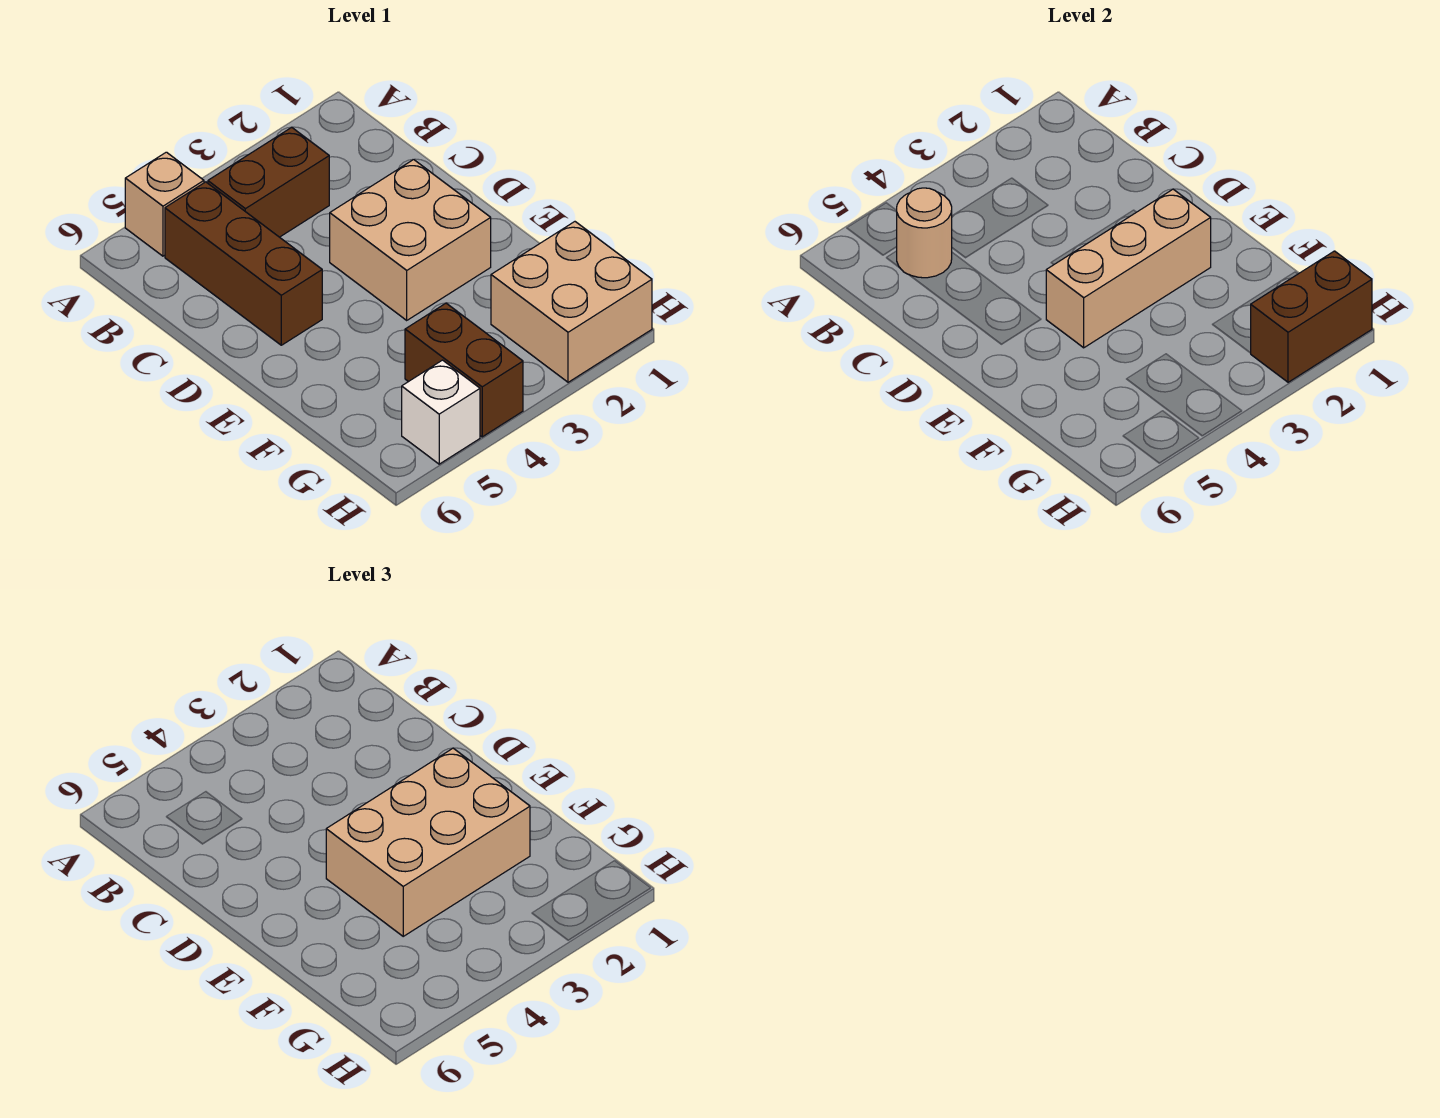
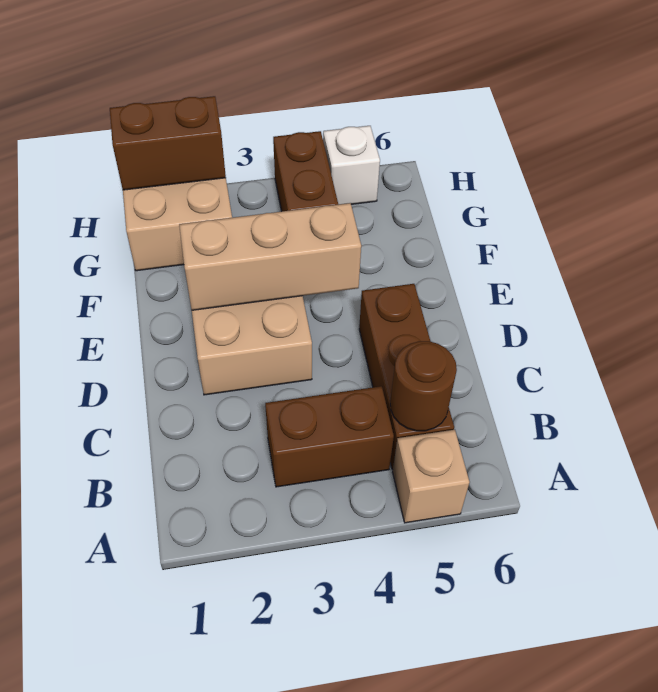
tan 1x1 round brick [897,188,952,278] -> brown 1x1 round brick [390,341,457,431]
tan 2x3 brick [326,748,530,936] -> none

